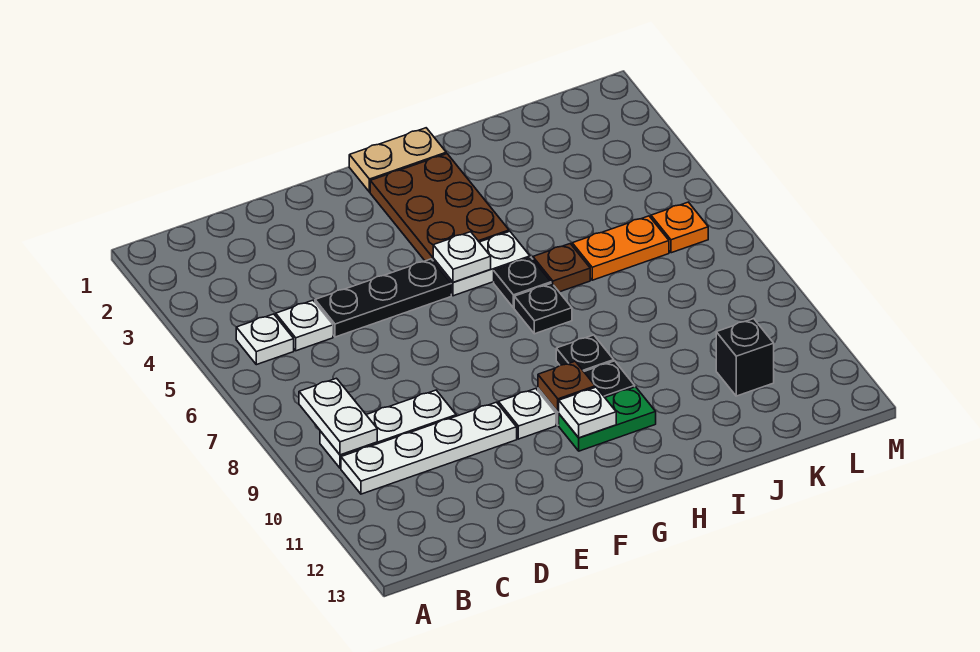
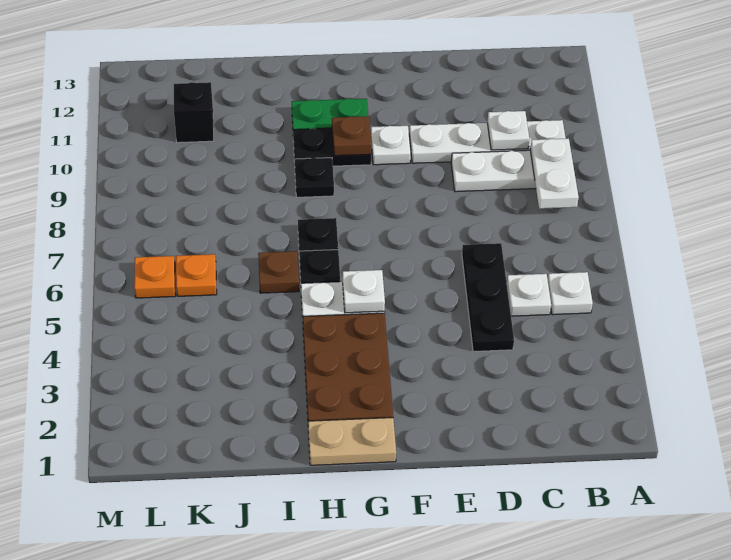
black 1x3 plate [315,259,451,337] -> black 1x3 plate turned to [462,243,514,352]
white 1x1 plate [559,387,616,438] -> white 1x1 plate moved to [487,111,529,150]
orange 1x2 plate [572,216,669,280] -> orange 1x1 plate [176,254,217,296]

